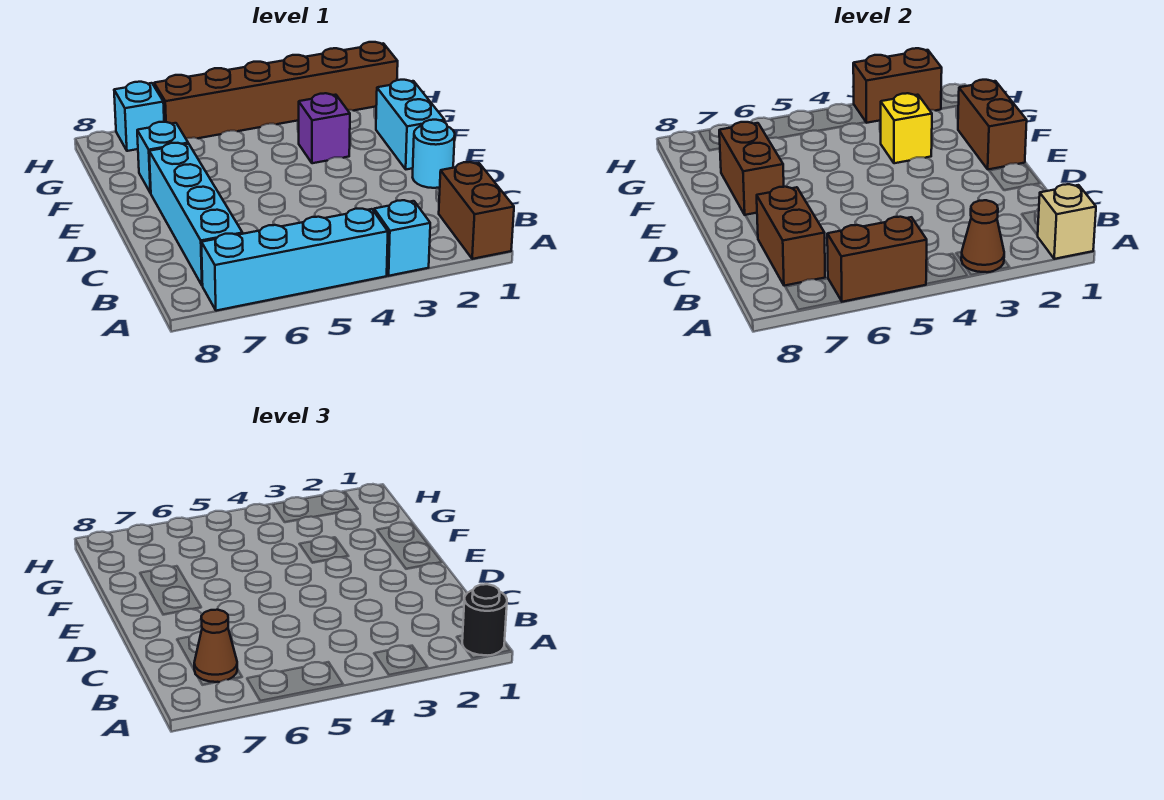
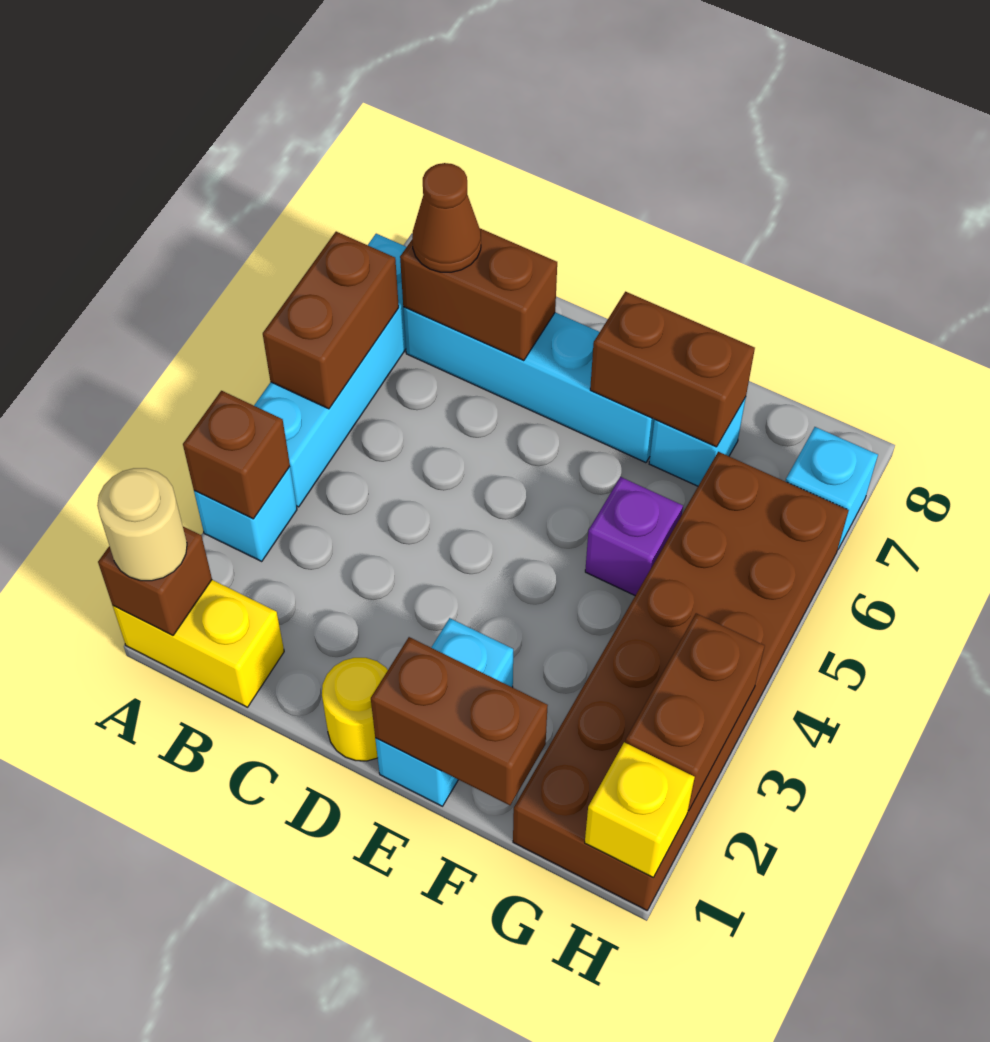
brown 1x2 brick [439,162,514,259] -> yellow 1x2 brick [113,580,284,707]
tan 1x1 brick [1037,184,1096,259] -> brown 1x1 brick [98,527,212,636]
black 1x1 round brick [462,584,507,656] -> tan 1x1 round brick [97,468,187,581]
brown 1x1 cone [961,200,1004,272] -> brown 1x1 brick [183,391,290,519]
cyan 1x1 round brick [413,120,455,188] -> yellow 1x1 round brick [322,658,388,761]
cyan 1x2 brick [376,80,445,169] -> cyan 1x2 brick turned to [375,618,513,806]
purple 1x1 brick [299,93,350,163] -> purple 1x1 brick moved to [585,477,683,596]
yellow 1x1 brick [881,93,932,163] -> yellow 1x1 brick moved to [585,742,695,877]
brown 1x6 brick [154,42,398,139] -> brown 2x6 brick [513,452,849,910]

